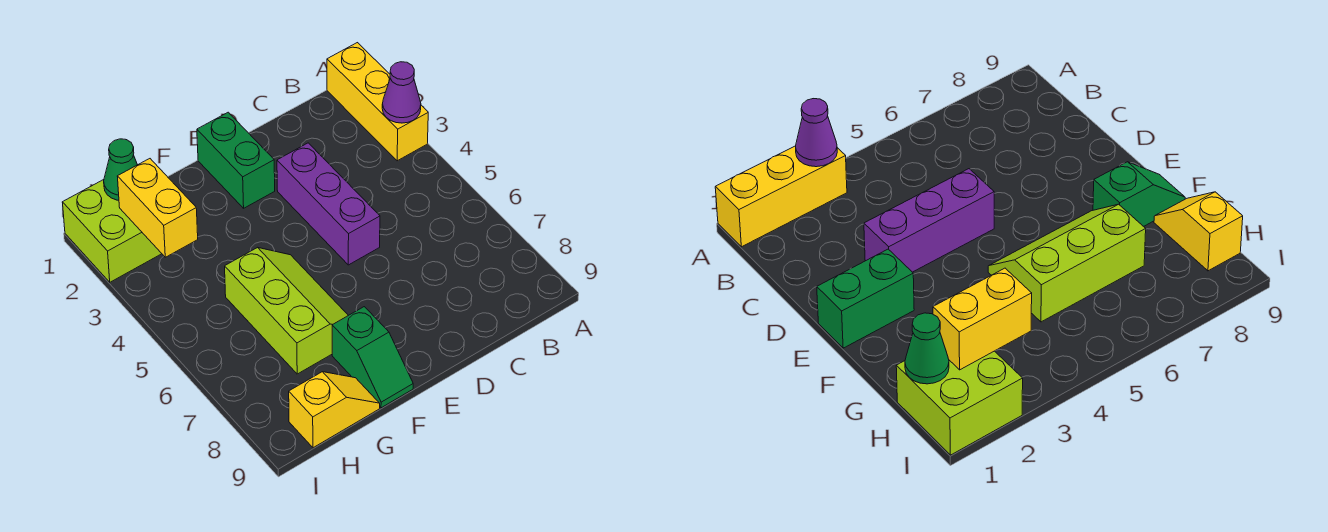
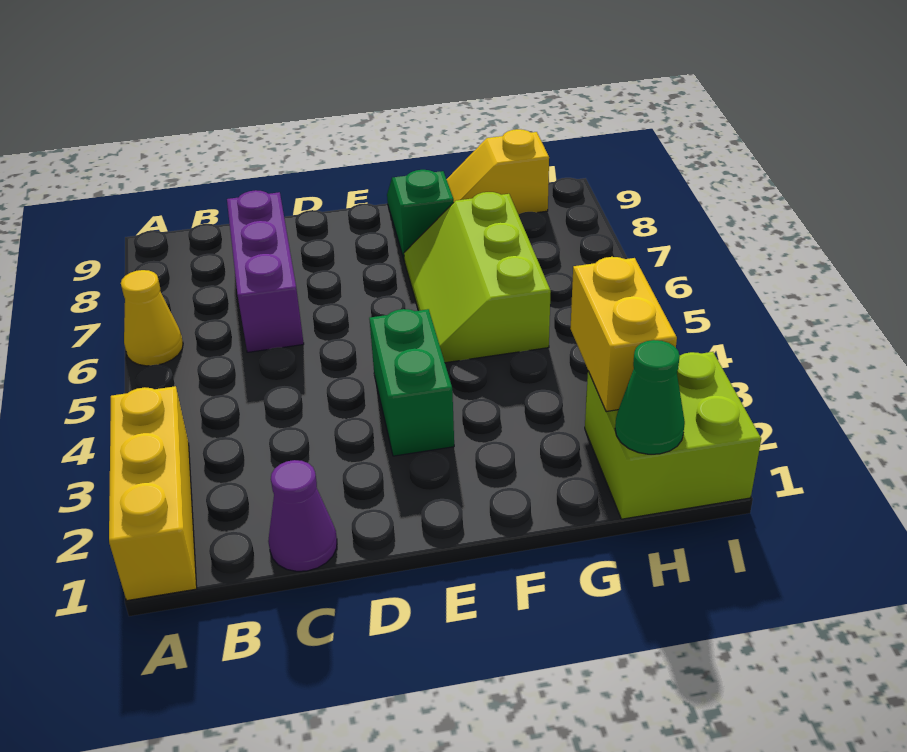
purple 1x1 cone [382,62,421,123] -> purple 1x1 cone moved to [268,460,337,571]
none -> yellow 1x1 cone [121,270,183,366]
purple 1x3 brick [277,143,380,265] -> purple 1x3 brick moved to [227,190,304,352]
green 1x2 brick [197,112,275,208] -> green 1x2 brick moved to [369,309,454,456]

